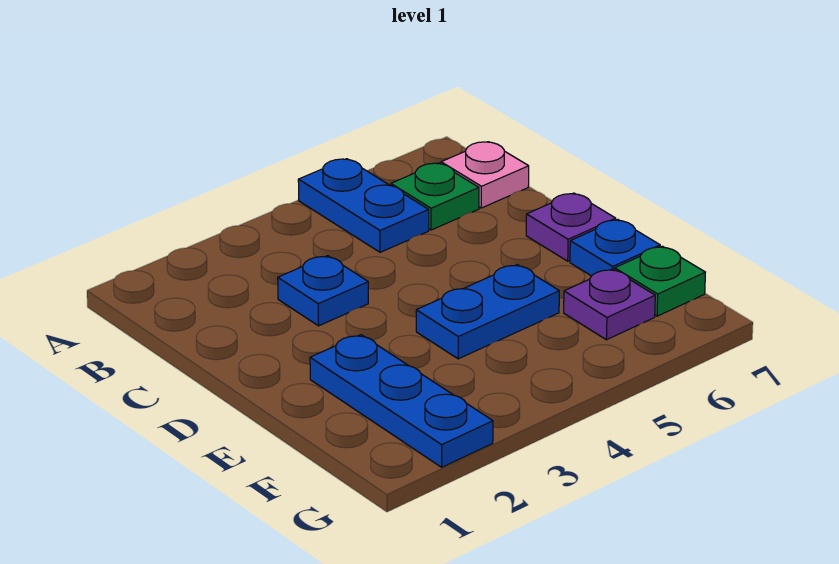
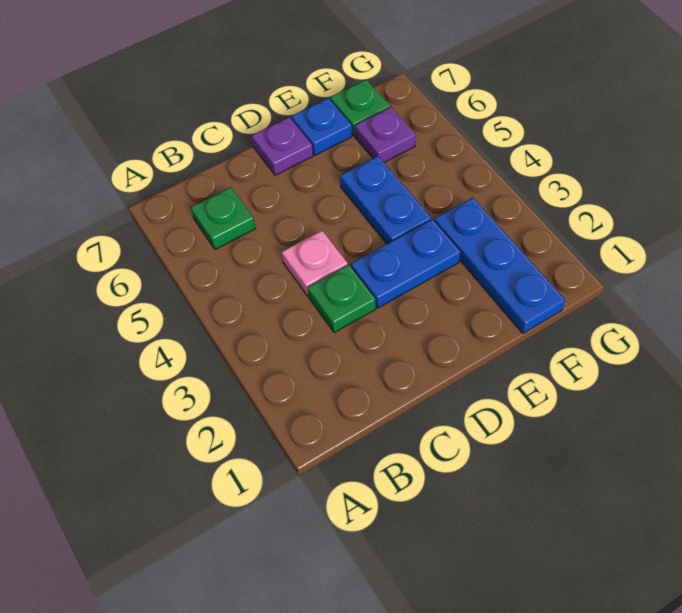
blue 1x2 plate [298,159,429,252] -> blue 1x2 plate moved to [351,219,460,308]
pink 1x1 plate [441,142,529,208] -> pink 1x1 plate moved to [282,231,348,296]
blue 1x1 plate [278,256,368,326] -> green 1x1 plate [307,265,376,333]
blue 1x3 plate [310,335,493,467] -> blue 1x3 plate turned to [434,198,565,333]

